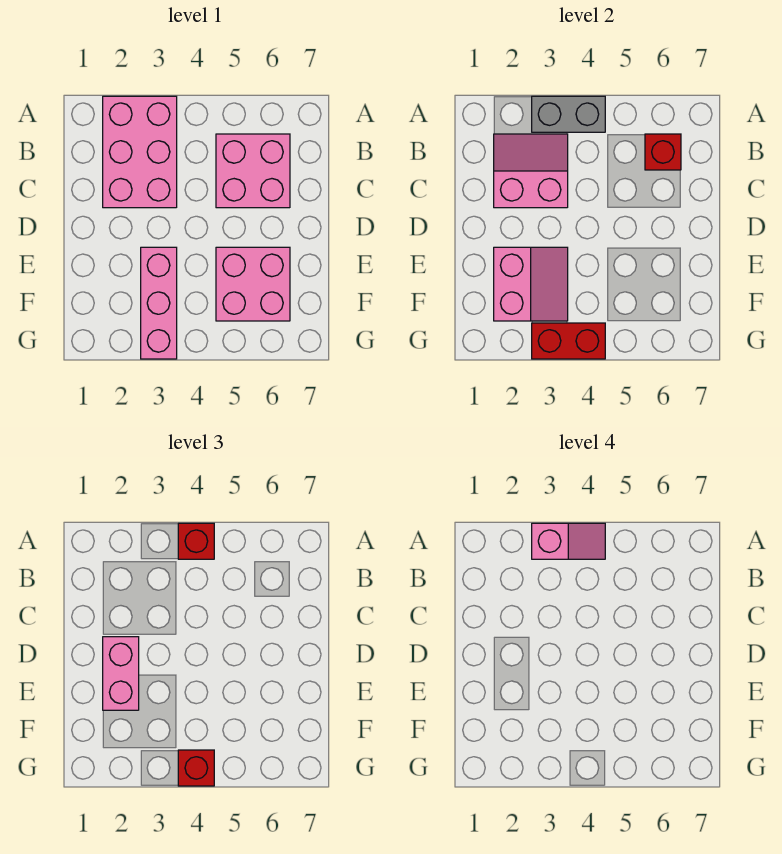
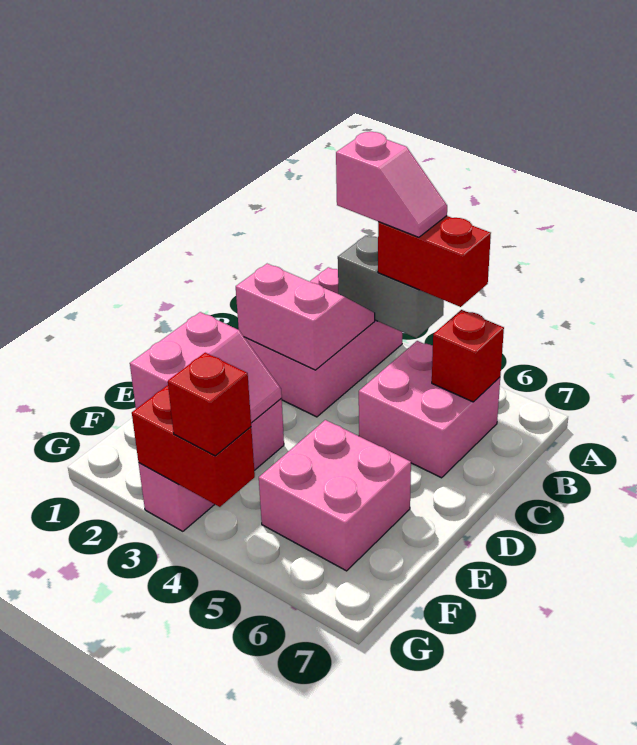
red 1x1 brick [178,523,214,559] -> red 1x2 brick [378,216,491,307]
pink 1x2 brick [103,637,139,710] -> none

